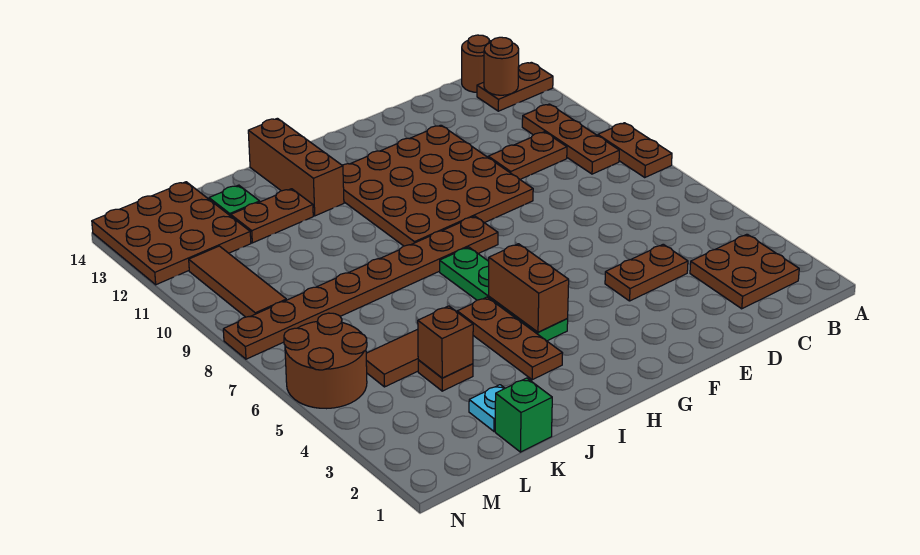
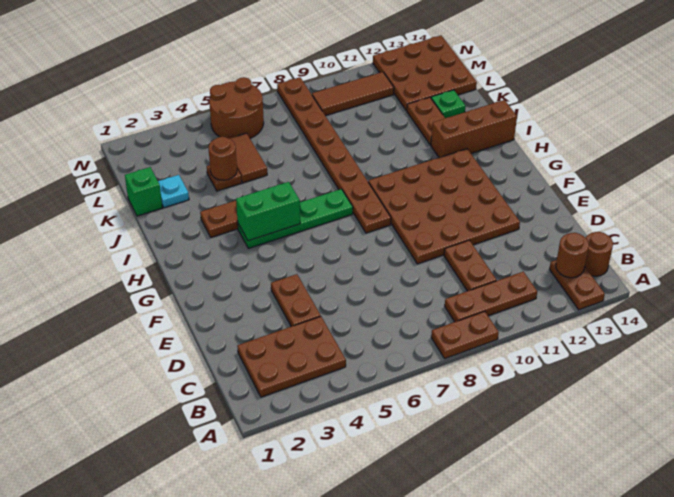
brown 2x2 plate [690,234,799,309] -> brown 2x3 plate [237,317,346,397]
brown 1x2 brick [489,244,569,332] -> green 1x2 brick [236,182,300,241]
brown 1x1 brick [418,306,473,378] -> brown 1x1 round brick [209,137,237,180]

